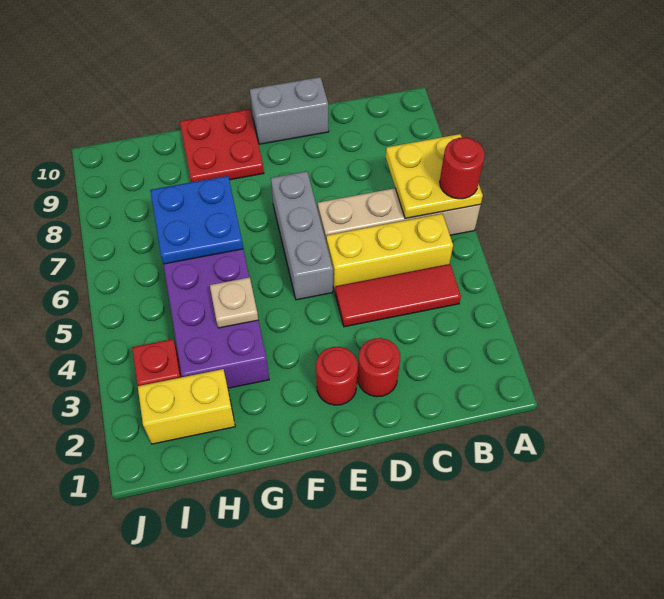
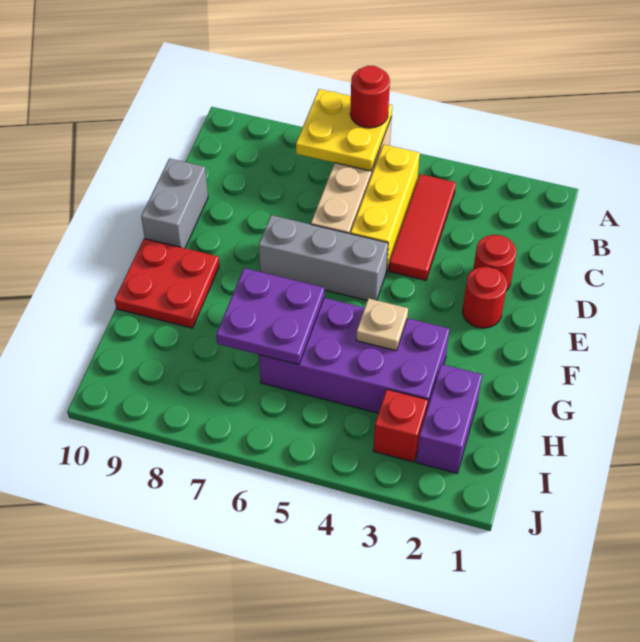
blue 2x2 plate [150,176,243,264] -> purple 2x2 plate [216,268,324,365]
yellow 1x2 brick [138,369,235,444] -> purple 1x2 brick [416,364,482,473]

